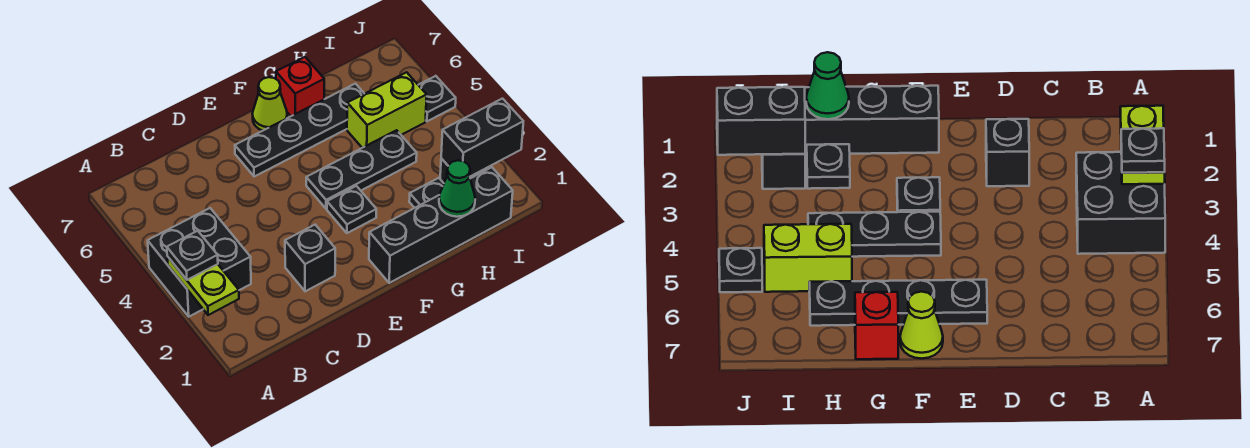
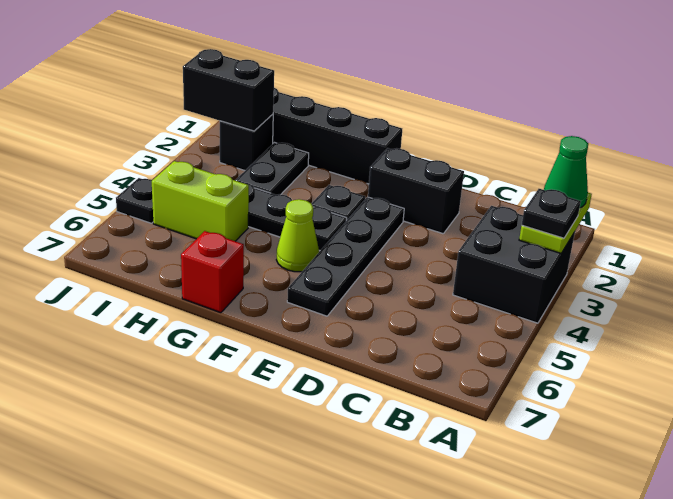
black 1x1 brick [285,225,335,291] -> black 1x2 brick [368,148,464,234]
black 1x4 plate [235,84,364,177] -> black 1x4 plate turned to [287,197,404,316]
lime 1x1 cone [252,77,287,131] -> lime 1x1 cone moved to [276,199,319,272]
green 1x1 cone [439,160,475,217] -> green 1x1 cone moved to [544,136,588,208]
black 1x1 plate [409,178,444,208] -> black 1x2 plate [235,143,309,195]

